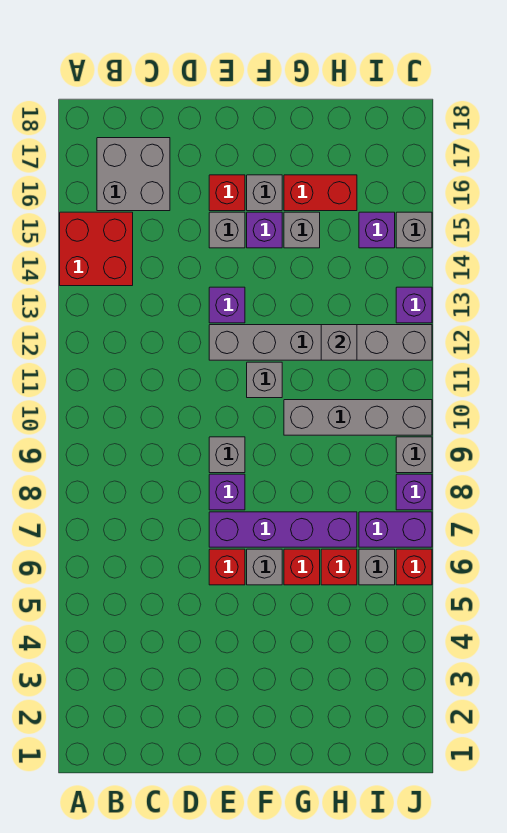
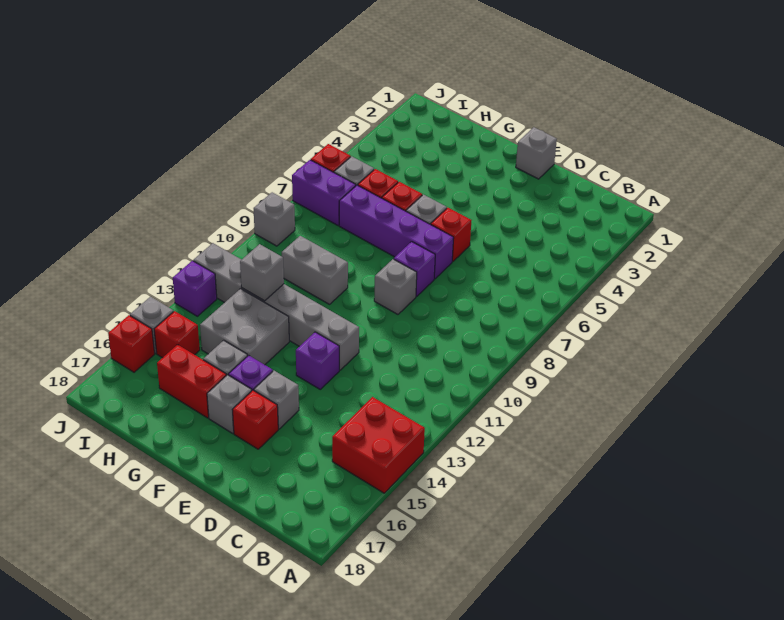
grey 2x2 brick [97,138,170,211] -> grey 2x2 brick moved to [200,289,289,365]
grey 1x1 brick [247,362,282,398] -> grey 1x1 brick moved to [516,127,557,179]
grey 1x4 brick [284,400,432,435] -> grey 1x2 brick [282,236,348,304]
purple 1x1 brick [359,212,395,248] -> red 1x1 brick [154,311,200,358]
purple 1x1 brick [396,474,432,510] -> none
none -> red 1x1 brick [108,315,155,372]

